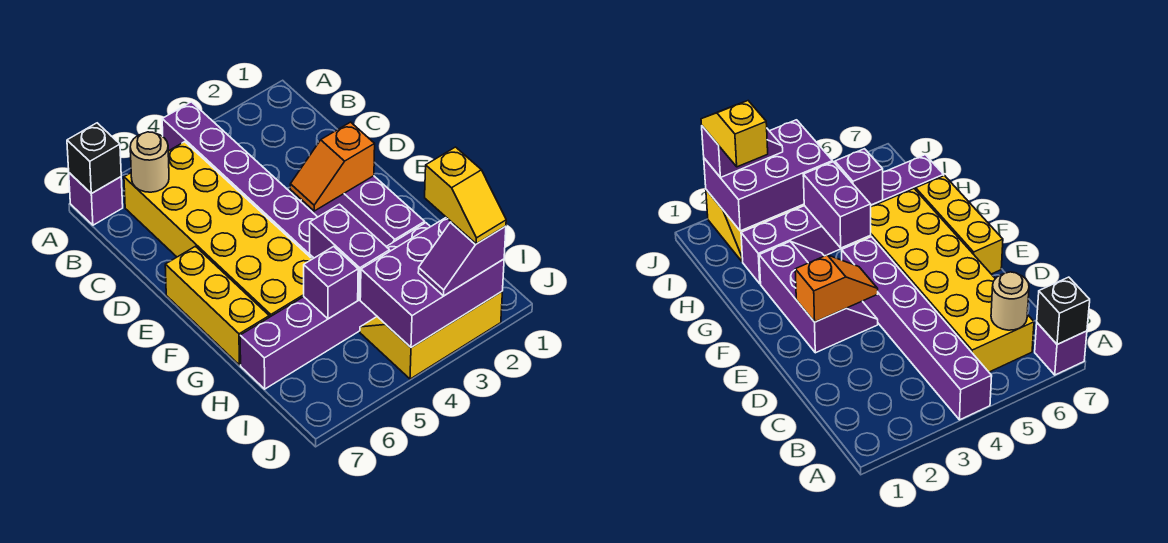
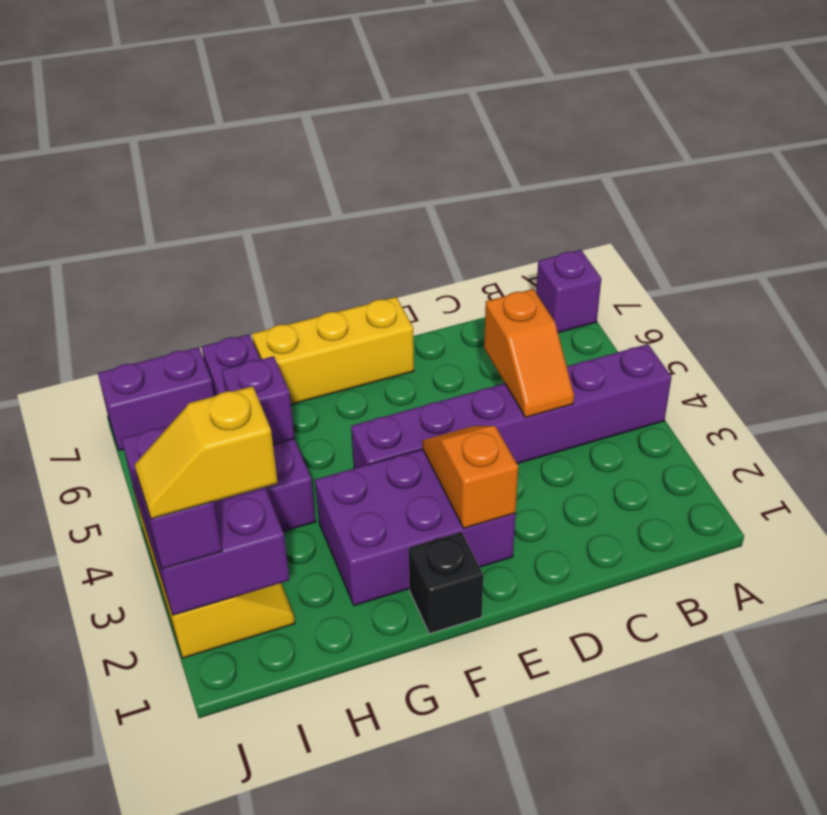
black 1x1 brick [67,123,121,194] -> black 1x1 brick moved to [409,532,483,634]
yellow 2x6 brick [124,142,312,317] -> none
tan 1x1 round brick [130,132,169,192] -> none
none -> orange 1x2 slope [484,289,574,417]
purple 2x3 slope [301,176,425,246] -> purple 2x3 brick [315,449,516,606]
purple 1x2 brick [310,204,390,300] -> purple 1x2 brick moved to [98,347,214,450]
purple 1x6 brick [240,223,430,389] -> purple 1x4 brick [202,334,316,531]

